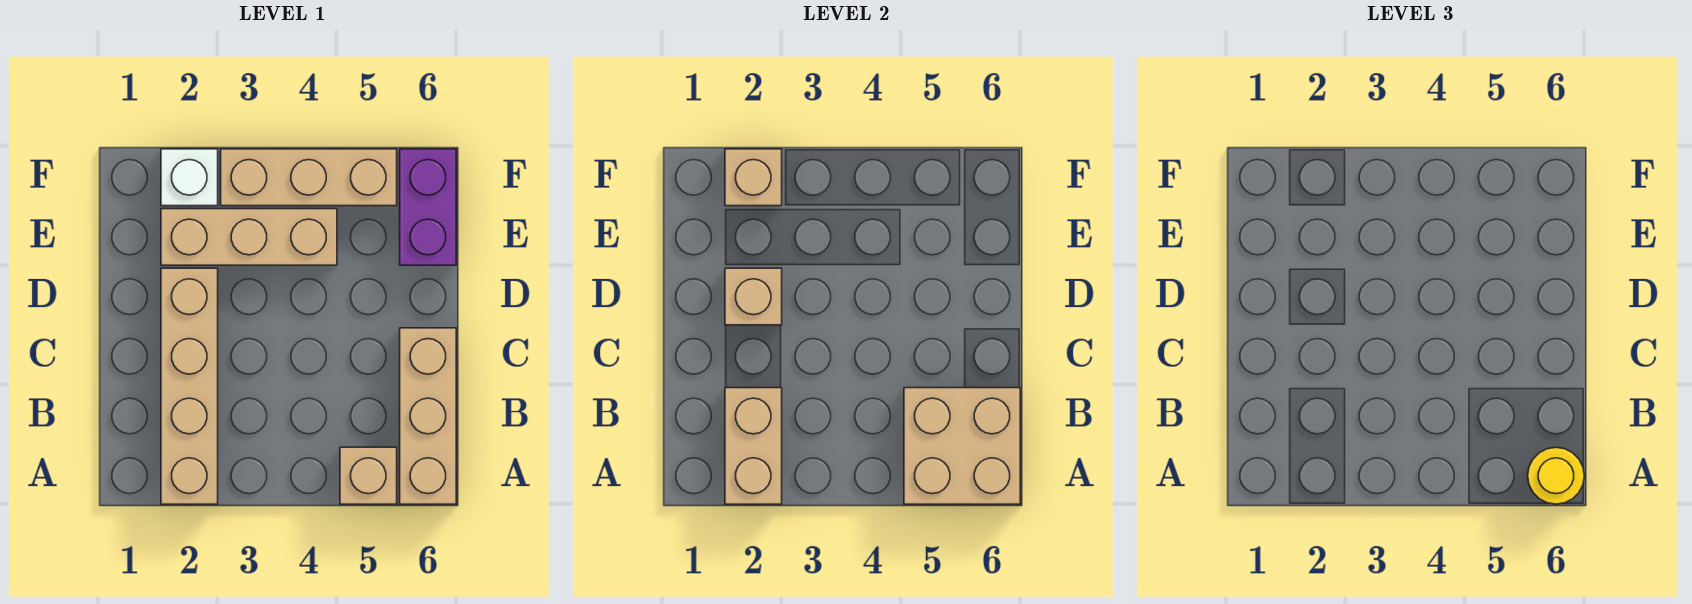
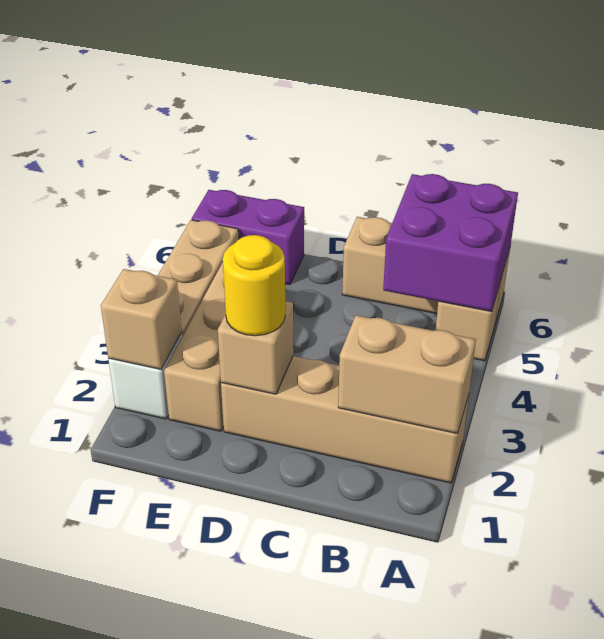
tan 2x2 brick [904,388,1020,504] -> purple 2x2 brick [383,174,518,312]
yellow 1x1 round brick [1528,447,1584,504] -> yellow 1x1 round brick moved to [223,235,285,336]

